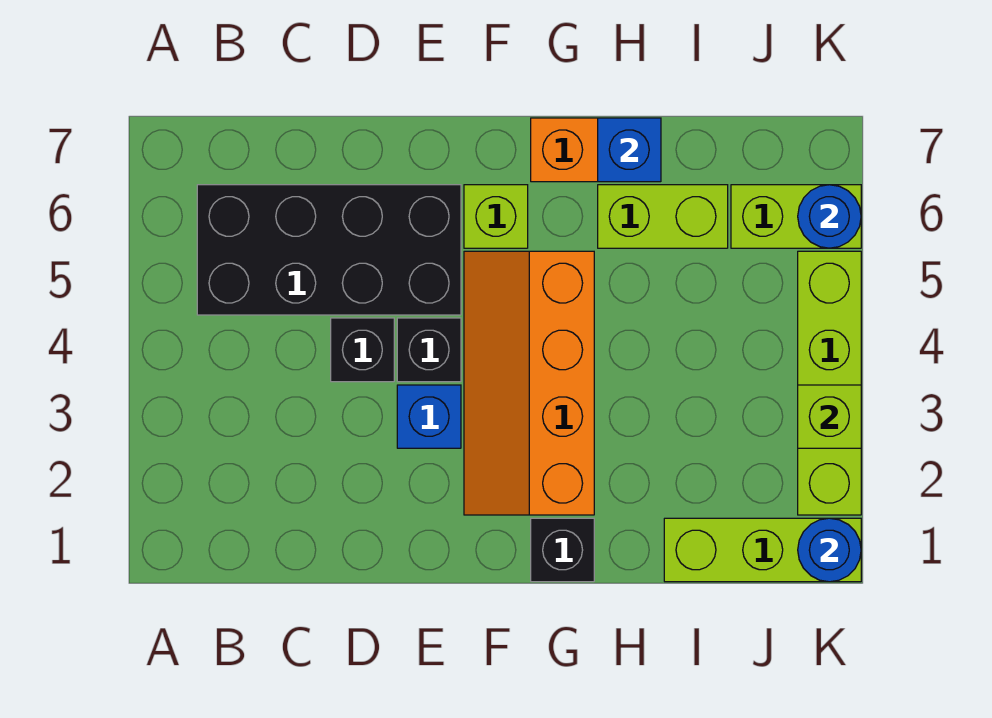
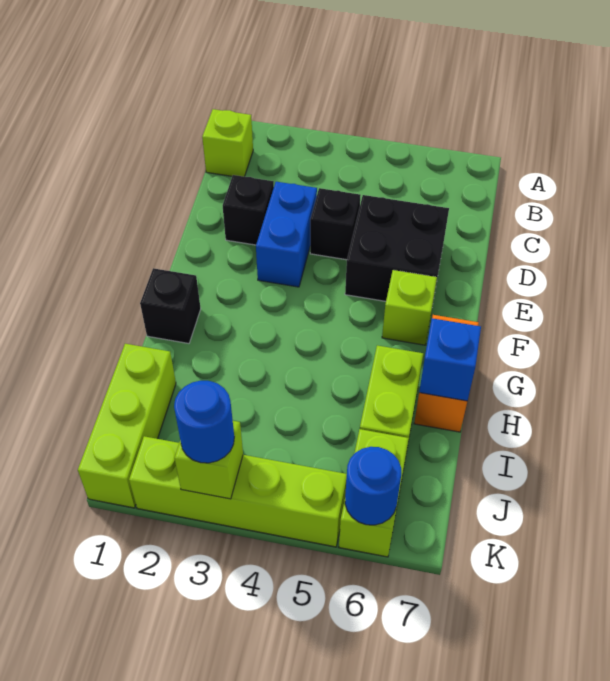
none -> lime 1x1 brick [202,109,253,177]
black 2x4 brick [197,185,461,315] -> black 2x2 brick [345,195,449,301]
blue 1x1 brick [397,385,461,448] -> blue 1x2 brick [256,182,317,287]
black 1x1 brick [397,318,461,382] -> black 1x1 brick moved to [223,175,274,245]
orange 2x4 slope [464,251,594,515] -> none
blue 1x1 round brick [798,518,861,582] -> blue 1x1 round brick moved to [174,381,234,463]

